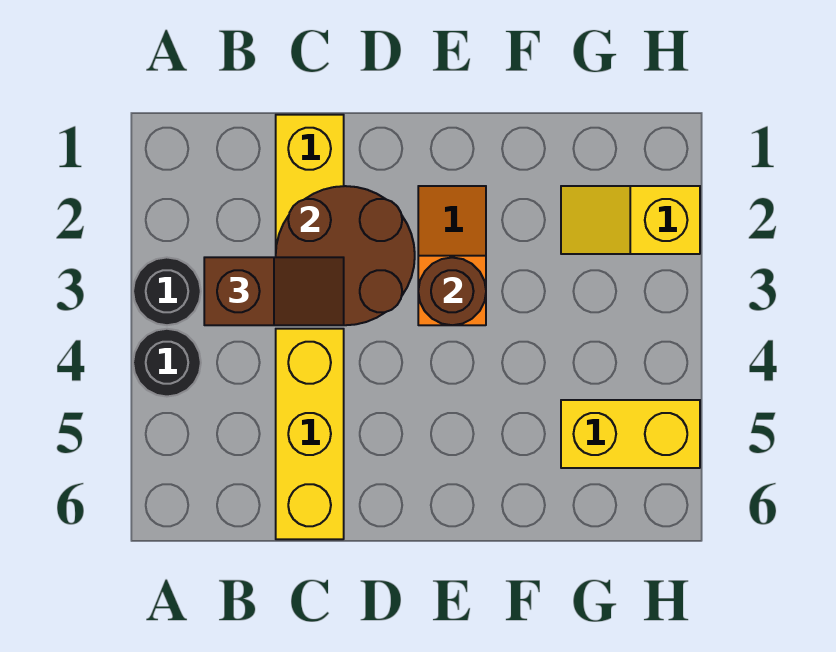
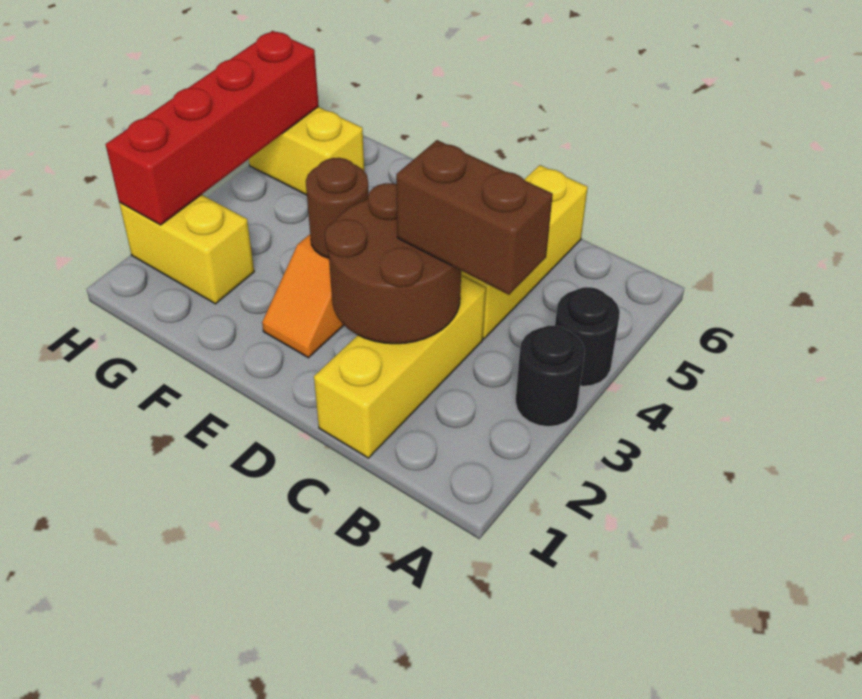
brown 1x2 slope [204,257,344,325] -> brown 1x2 brick [396,140,553,295]
yellow 1x2 slope [561,186,700,254] -> yellow 1x2 brick [119,195,254,304]
none -> red 1x4 brick [106,31,319,225]

